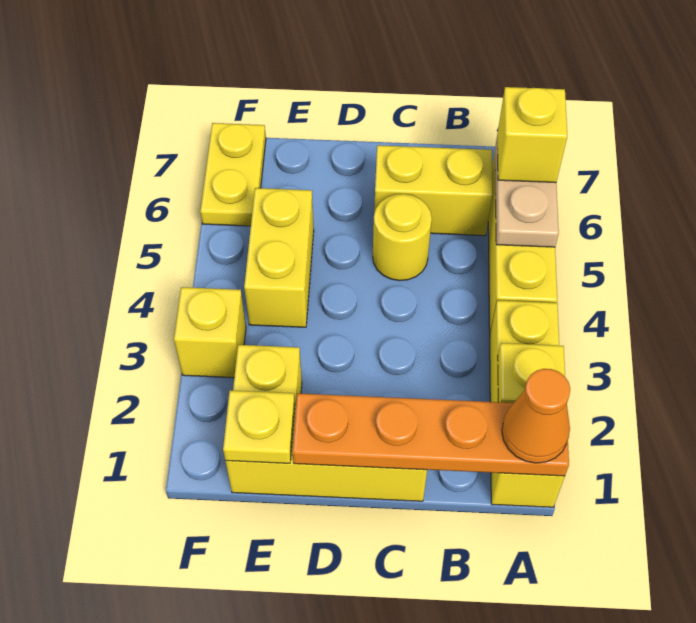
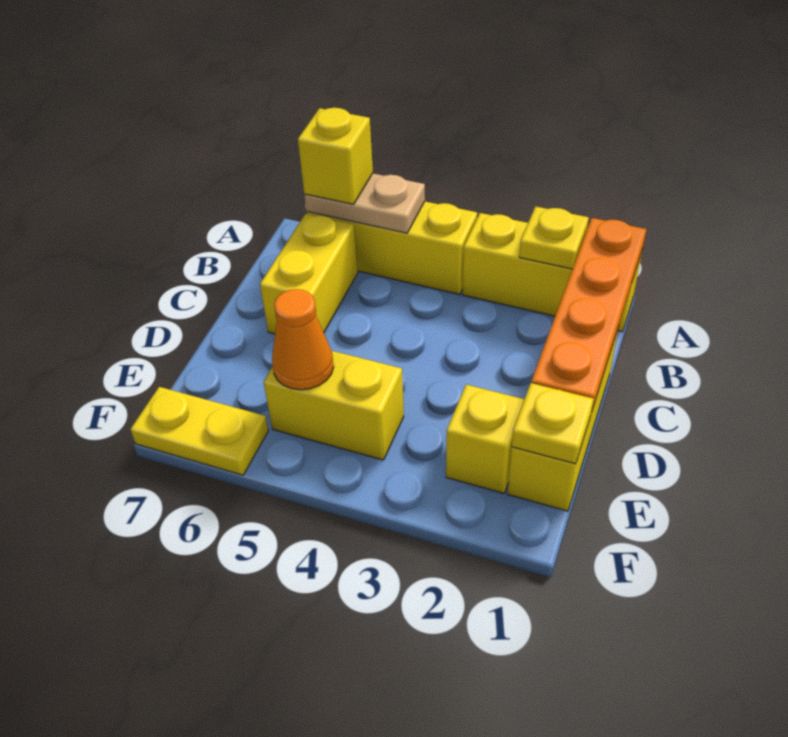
orange 1x1 cone [502,369,570,463] -> orange 1x1 cone moved to [272,289,334,390]
yellow 1x1 round brick [373,194,432,281] -> none
yellow 1x1 brick [174,287,246,378] -> none

